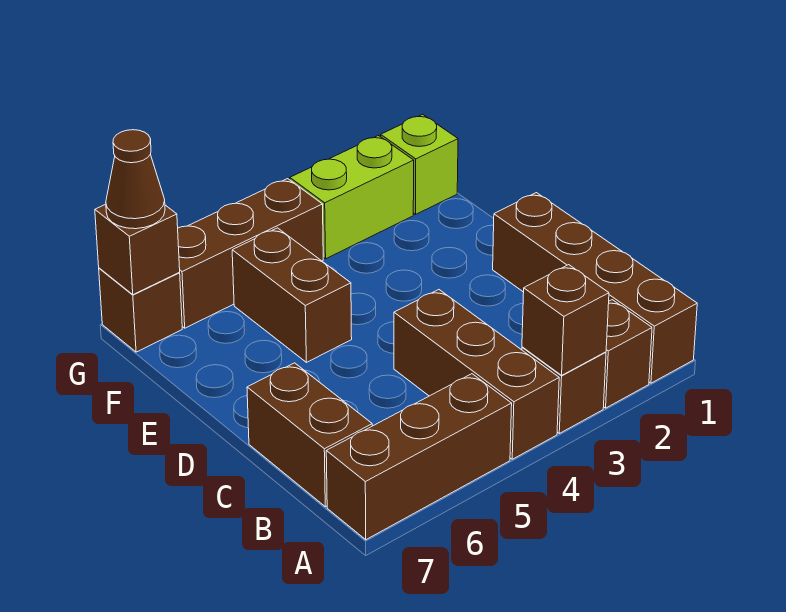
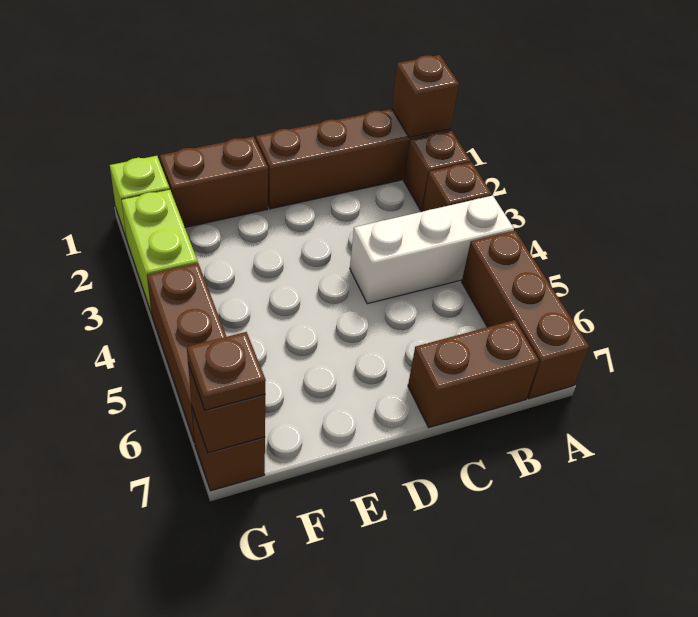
brown 1x1 brick [522,265,609,375] -> brown 1x1 brick moved to [392,55,459,137]
brown 1x3 brick [394,290,559,459] -> white 1x3 brick [350,196,514,304]
brown 1x2 brick [232,228,352,362] -> brown 1x2 brick moved to [160,137,268,227]
brown 1x1 cone [106,130,165,229] -> brown 1x1 plate [187,332,266,410]

